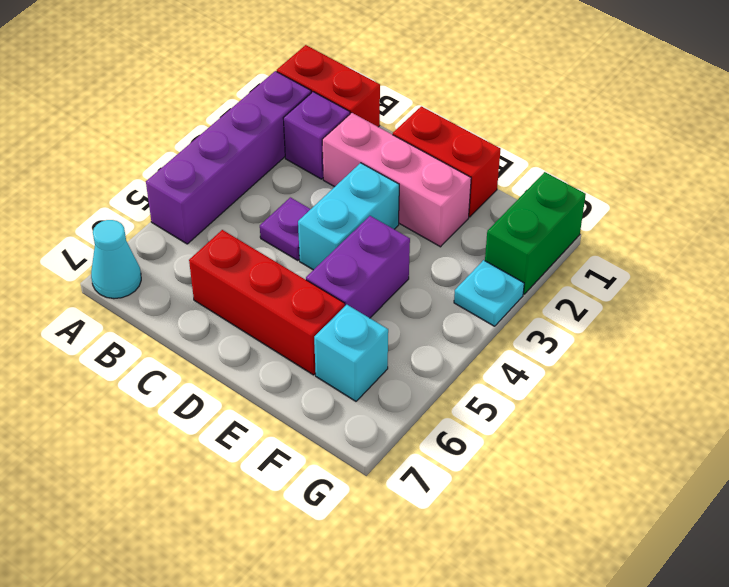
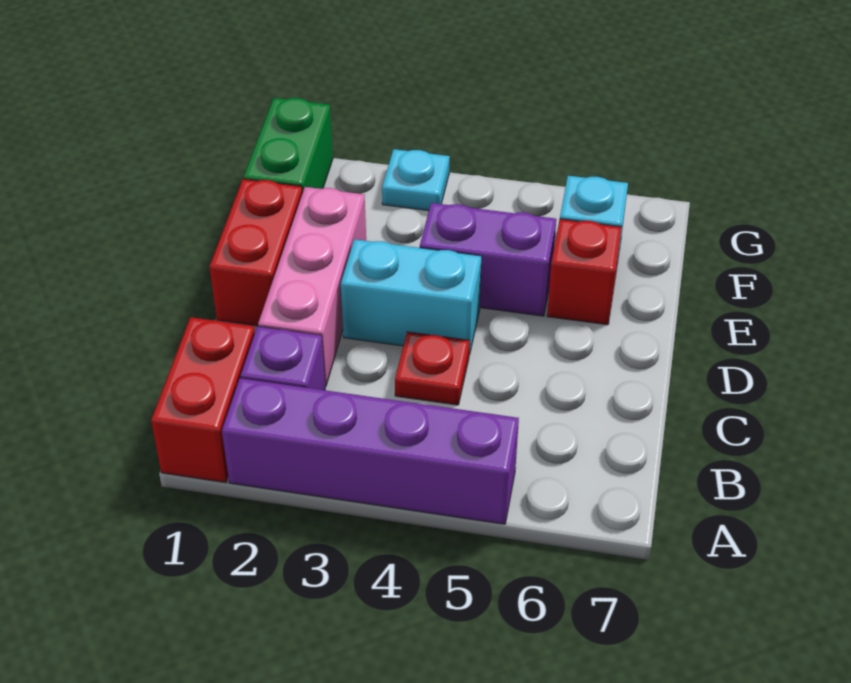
cyan 1x1 cone [91,220,141,299] -> none
purple 1x1 plate [260,197,310,261] -> red 1x1 plate [395,332,470,405]
red 1x3 brick [189,230,345,375] -> red 1x1 brick [547,219,622,325]
green 1x2 brick [485,172,586,294] -> green 1x2 brick turned to [243,98,333,193]

